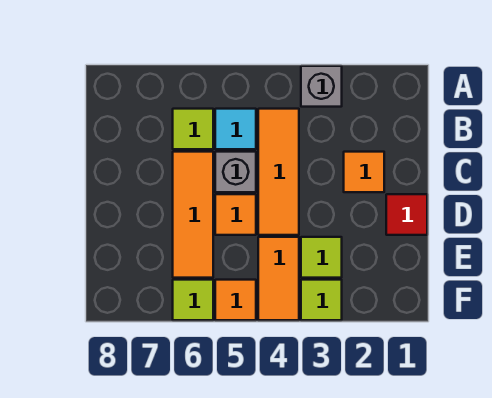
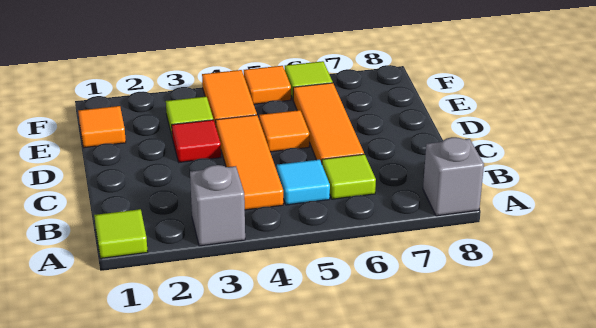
orange 1x1 tile [344,152,384,192] -> orange 1x1 tile moved to [78,106,126,148]
grey 1x1 brick [215,152,256,192] -> grey 1x1 brick moved to [423,137,484,216]
red 1x1 tile [386,194,427,235] -> red 1x1 tile moved to [172,120,221,162]
lime 1x1 tile [301,280,342,320] -> lime 1x1 tile moved to [94,209,148,258]

